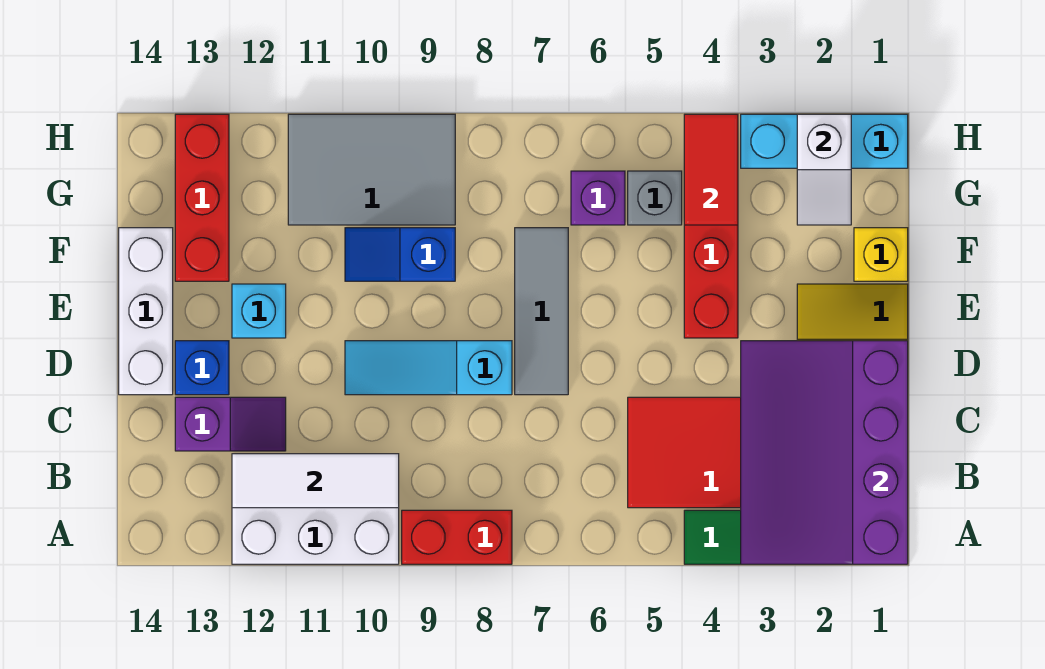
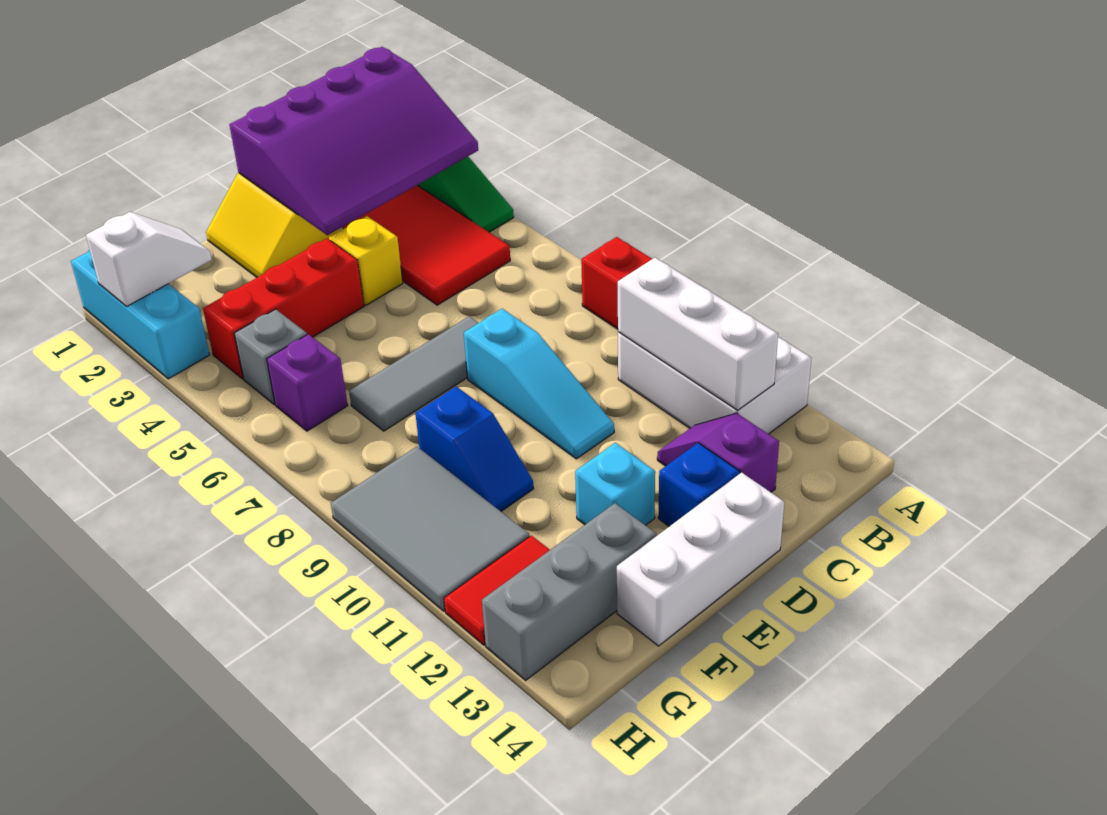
white 1x3 tile [232,454,399,508] -> white 1x3 brick [618,258,778,410]
yellow 1x1 brick [854,228,908,281] -> yellow 1x1 brick moved to [329,216,403,305]
red 1x3 brick [175,114,229,281] -> grey 1x3 brick [482,503,656,680]
red 1x2 tile [684,114,738,225] -> red 1x2 tile moved to [444,536,550,645]

